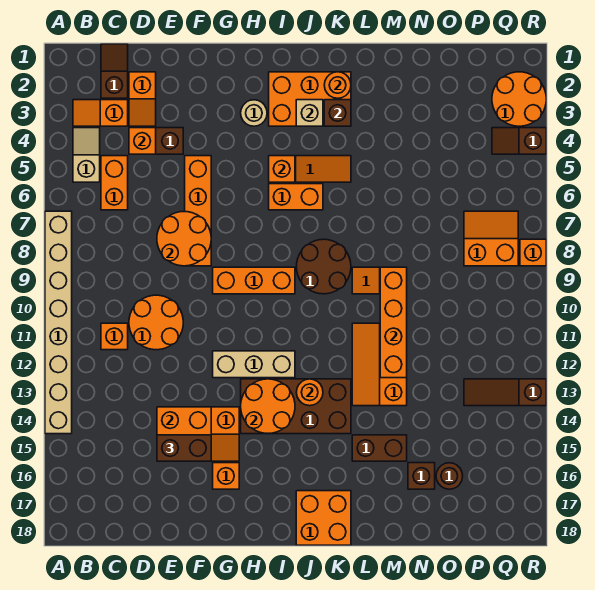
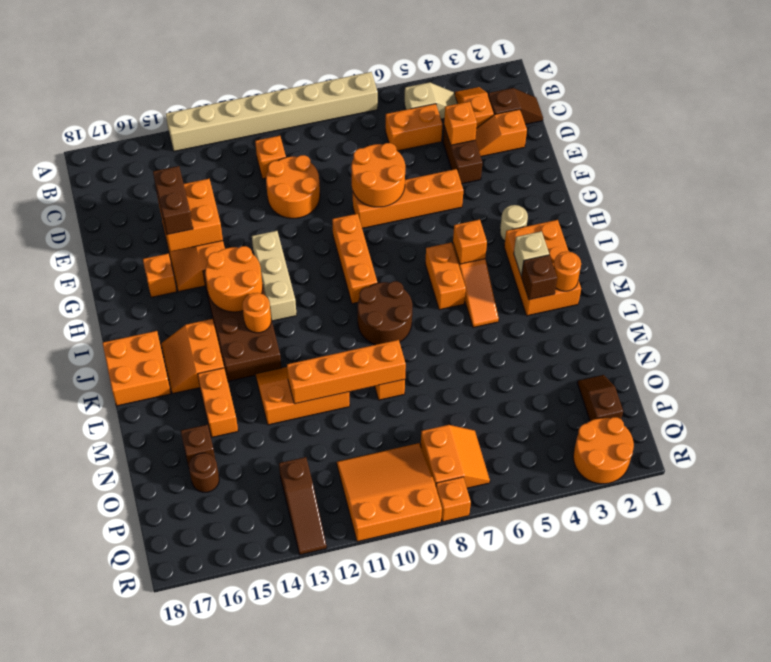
none -> orange 2x2 slope [161,319,224,393]
brown 1x2 brick [352,435,407,461] -> orange 1x2 brick [198,368,238,437]
none -> orange 3x3 slope [337,443,442,542]
brown 1x3 slope [464,379,546,406] -> brown 1x3 slope turned to [279,457,327,555]
brown 1x2 slope [492,128,546,154] -> brown 1x2 slope moved to [577,375,623,421]

